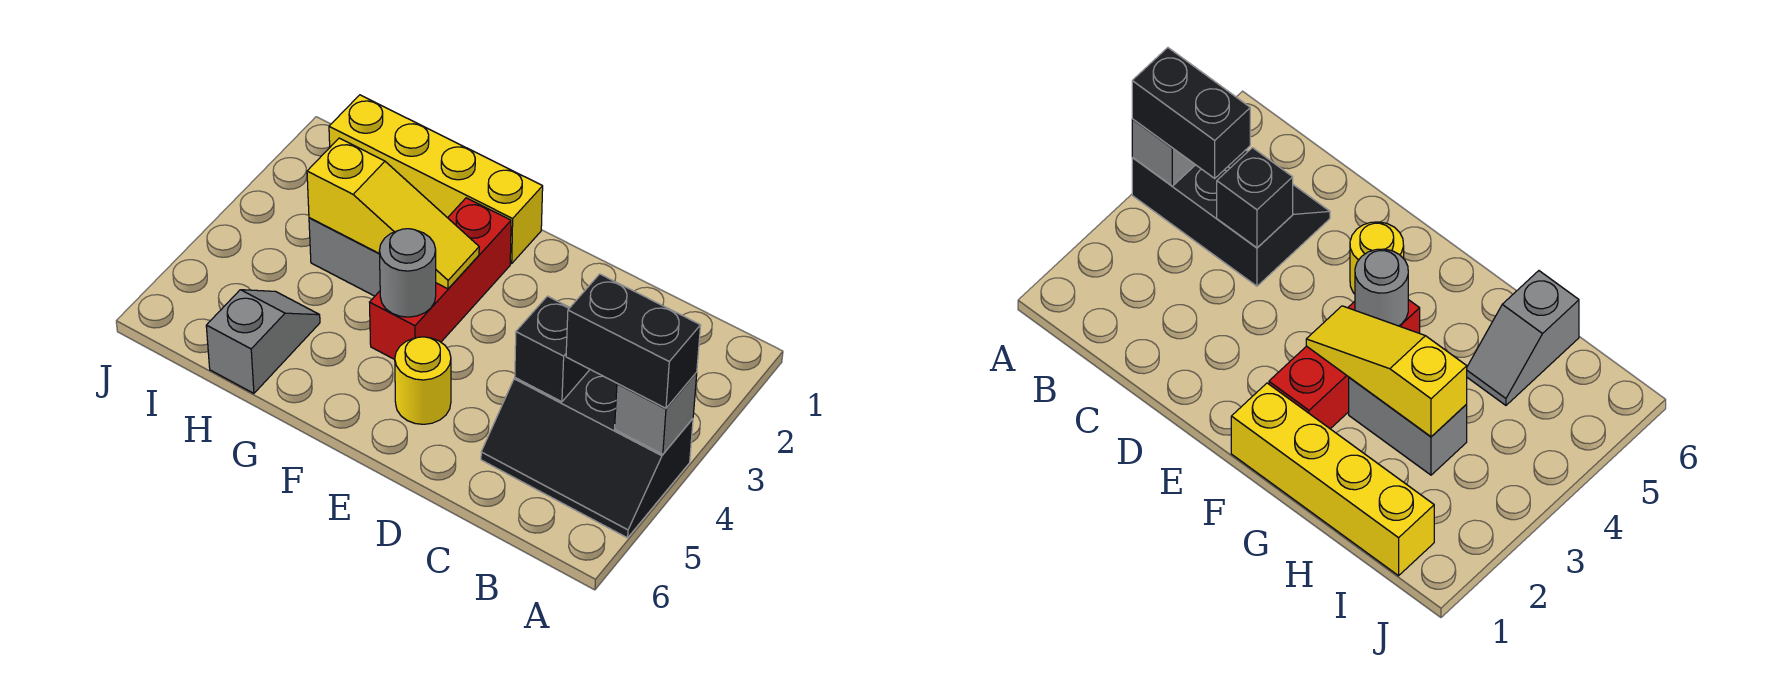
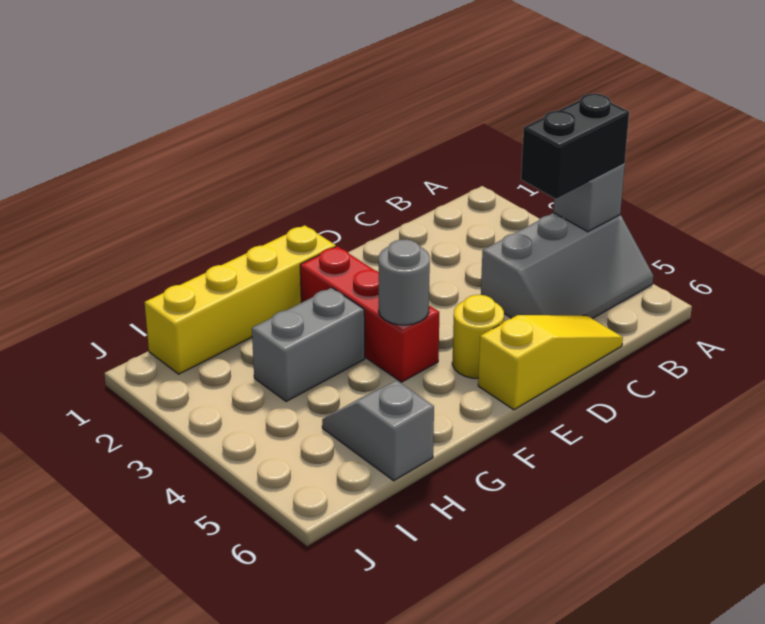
black 2x3 slope [481,370,693,538] -> grey 2x3 slope [481,213,653,319]
black 1x1 brick [515,296,590,402] -> none
yellow 1x3 slope [307,138,479,289] -> yellow 1x3 slope moved to [478,315,623,410]

